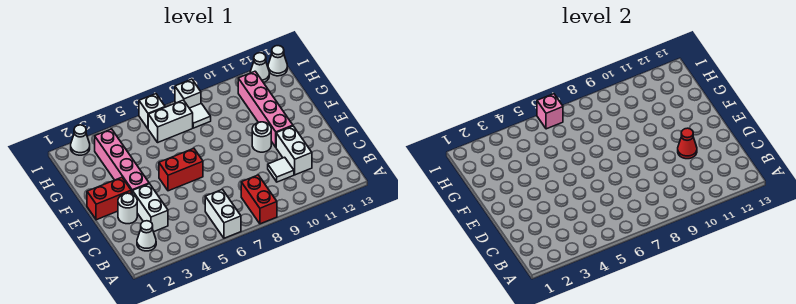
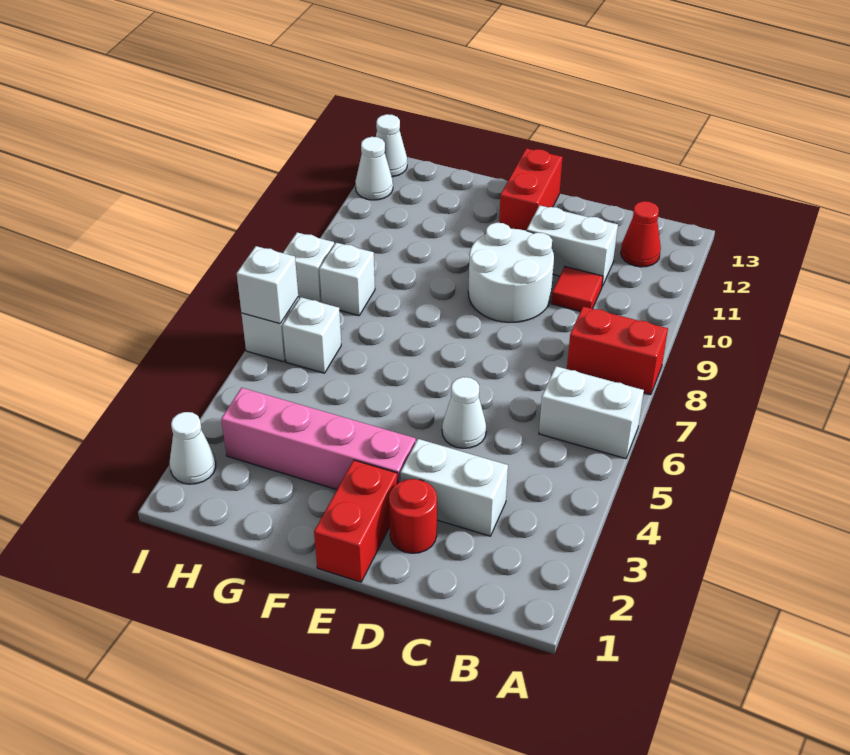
white 1x1 cone [137,221,156,251] -> white 1x1 cone moved to [442,377,486,448]
white 1x1 tile [268,157,294,182] -> red 1x1 tile [551,267,603,311]
white 1x1 round brick [118,193,137,224] -> red 1x1 round brick [389,479,437,553]
red 1x1 cone [678,128,697,159] -> red 1x1 cone moved to [621,201,661,267]
red 1x2 brick [159,148,203,191] -> red 1x2 brick moved to [499,148,563,231]
white 1x1 round brick [252,122,271,152] -> white 2x2 round brick [468,223,554,322]
pink 1x4 brick [238,71,293,147] -> none
white 1x2 brick [148,100,193,142] -> white 1x1 brick [282,297,341,373]
white 1x1 tile [189,103,211,128] -> white 1x1 brick [319,243,375,316]
pink 1x1 brick [537,94,563,129] -> white 1x1 brick [237,246,298,323]

